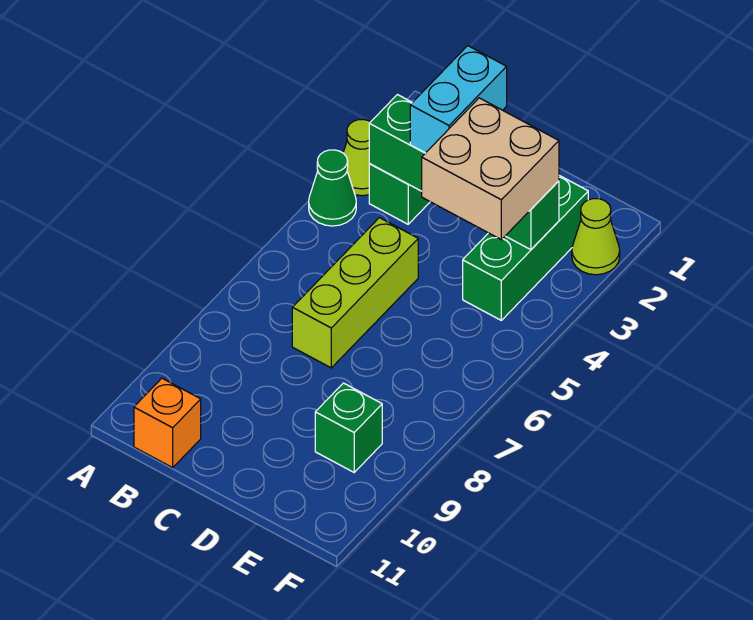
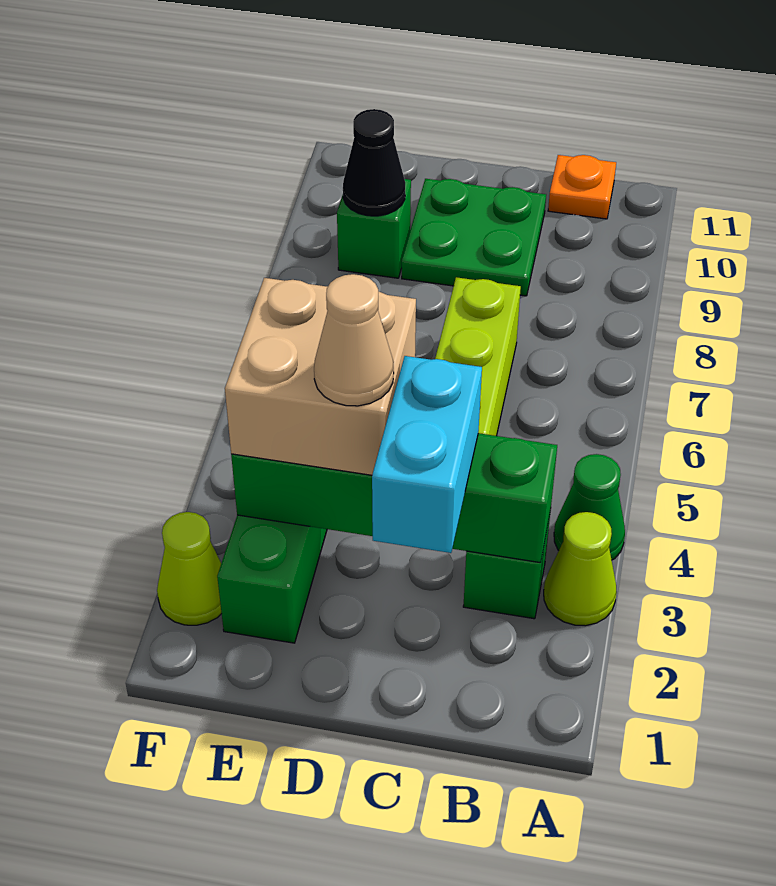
orange 1x1 brick [134,378,201,468] -> orange 1x1 plate [548,155,616,219]
none -> green 2x2 plate [402,179,546,296]
none -> tan 1x1 cone [314,274,394,406]
none -> black 1x1 cone [343,109,405,216]

